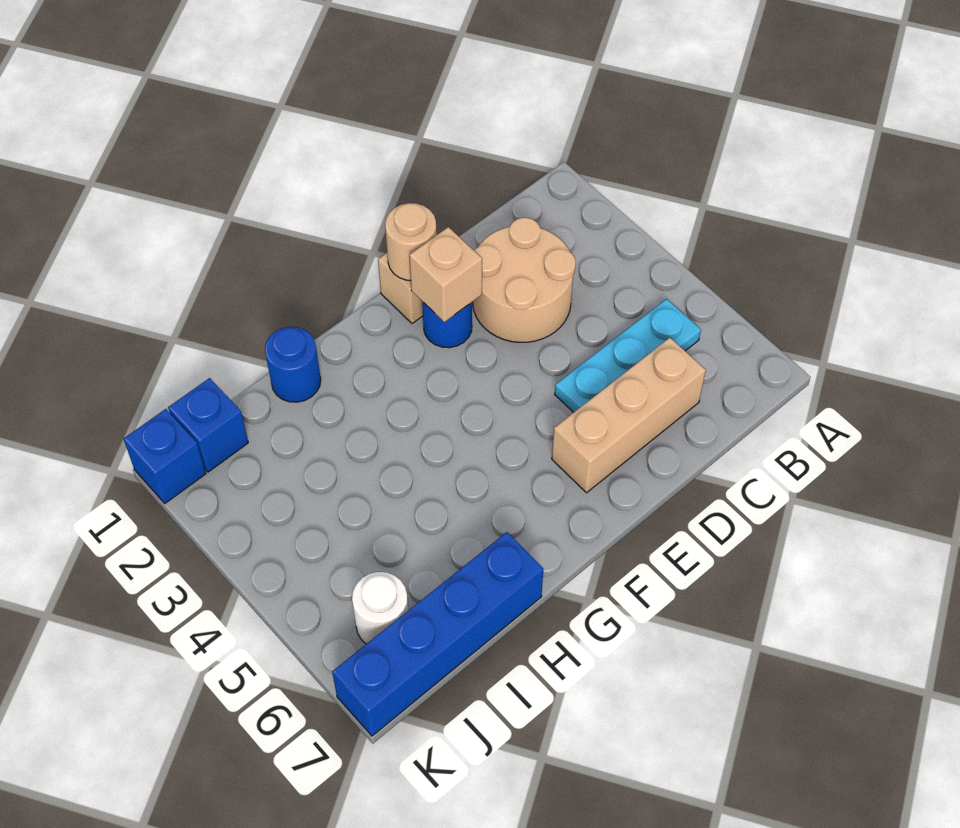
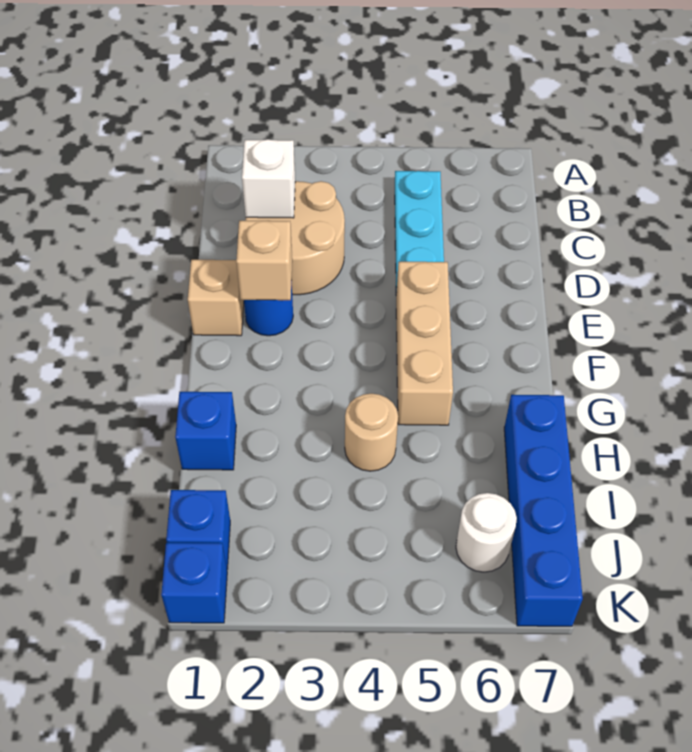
none -> white 1x1 brick [242,139,295,218]
tan 1x3 brick [552,338,706,493] -> tan 1x3 brick moved to [396,262,453,425]
tan 1x1 round brick [385,203,437,281] -> tan 1x1 round brick moved to [345,394,398,471]
blue 1x1 round brick [265,327,321,402] -> blue 1x1 brick [175,392,236,470]

